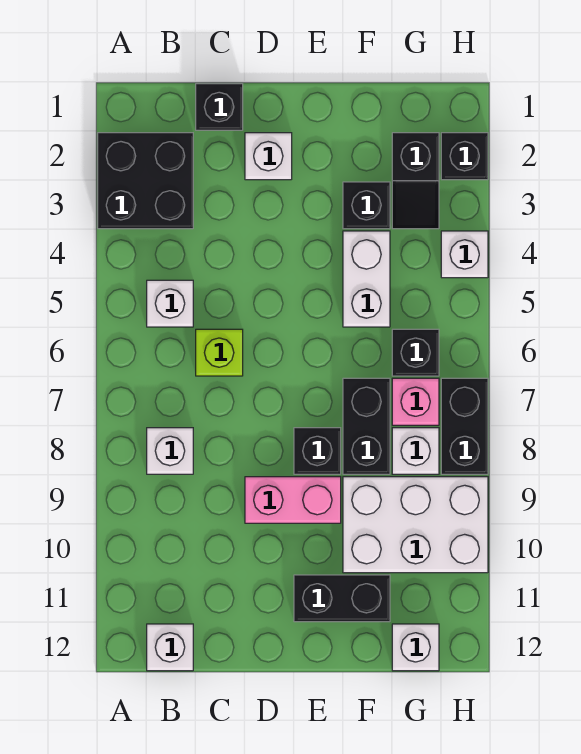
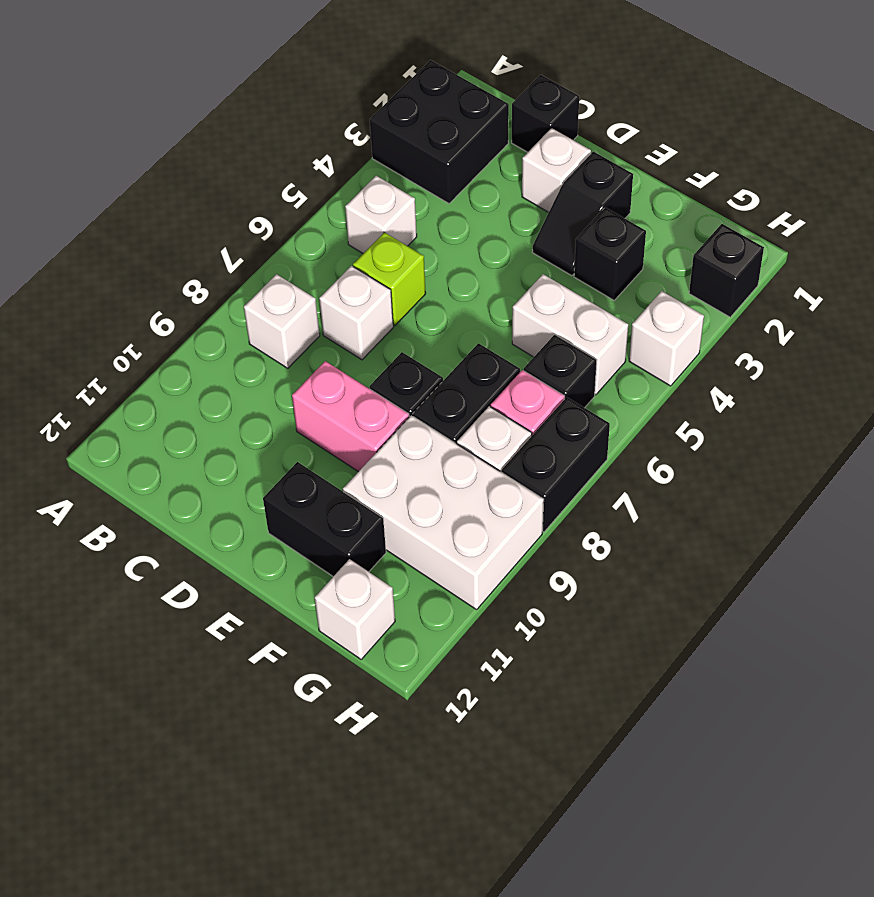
white 1x1 brick [147,624,193,671] -> white 1x1 brick moved to [319,266,393,360]
white 1x2 brick [343,231,390,327] -> white 1x2 brick turned to [512,274,628,395]
black 1x2 slope [392,133,439,229] -> black 1x2 slope moved to [532,152,633,276]

